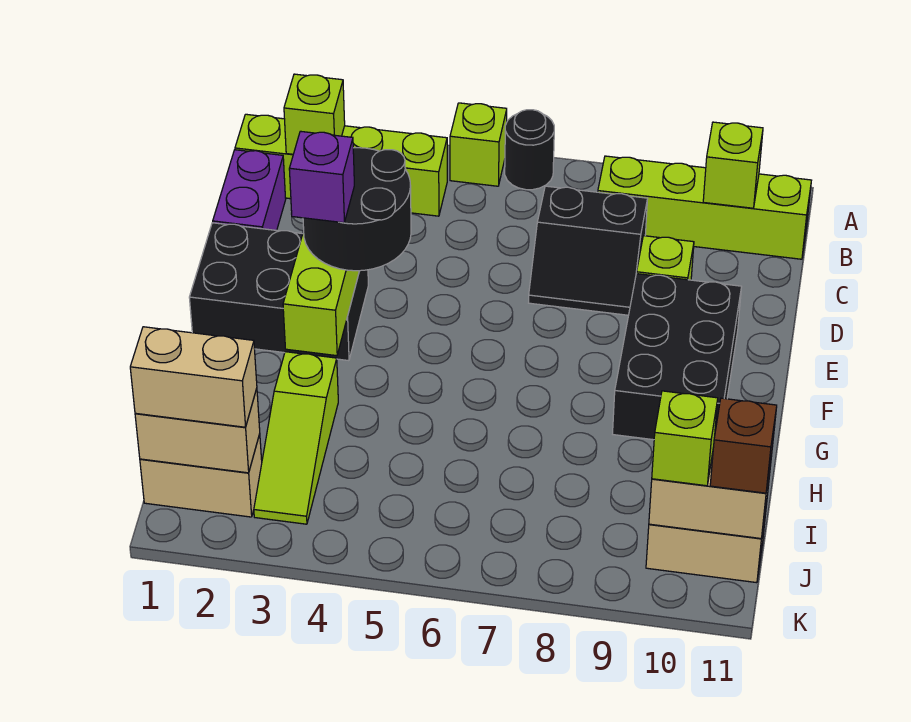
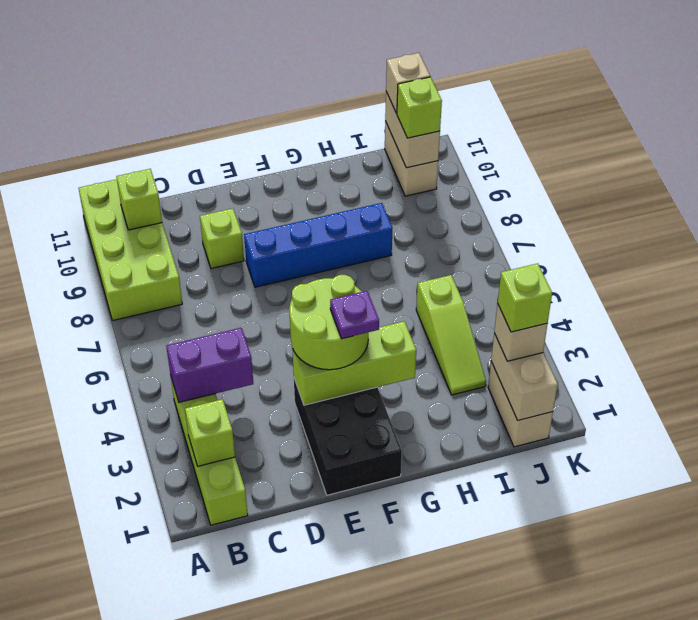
lime 1x1 brick [450,103,507,186] -> lime 1x1 brick moved to [498,263,552,332]
black 1x1 round brick [505,110,554,190] -> none
lime 1x4 brick [598,156,812,259] -> lime 2x4 brick [79,179,182,320]
purple 1x2 brick [213,150,286,230] -> purple 1x2 brick moved to [166,328,253,402]
black 2x2 slope [529,186,648,315] -> none
black 2x2 round brick [303,148,411,271] -> lime 2x2 round brick [289,275,368,370]
none -> blue 1x4 brick [244,203,392,287]
black 2x3 brick [613,274,741,440] -> none
purple 1x1 brick [289,131,354,223] -> purple 1x1 plate [330,291,379,339]
lime 1x3 slope [254,352,338,524] -> lime 1x3 slope turned to [416,275,486,395]
tan 1x2 brick [130,327,257,427] -> tan 1x1 brick [494,303,547,361]
brown 1x1 brick [710,398,777,493] -> tan 1x1 brick [386,53,430,113]

